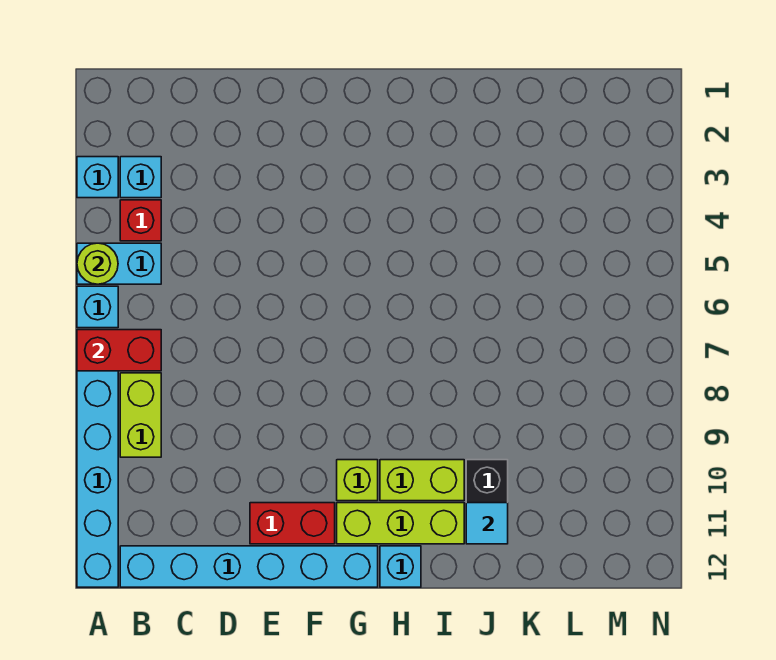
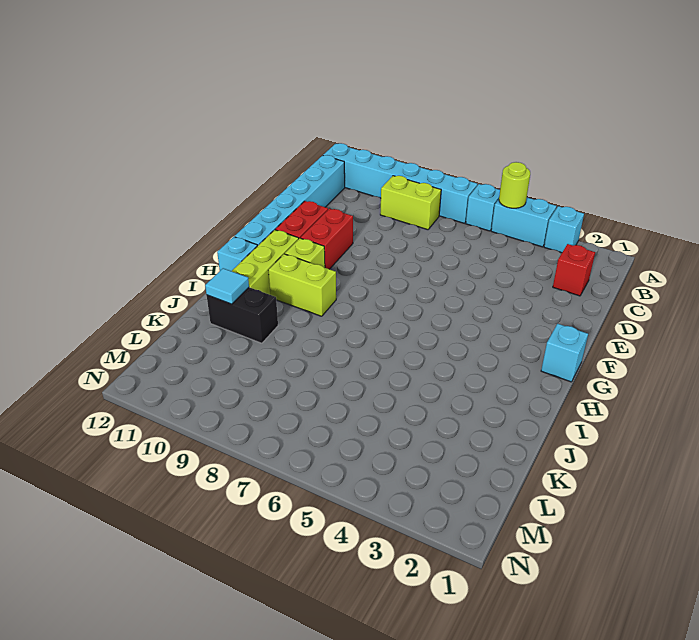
cyan 1x2 brick [77,243,161,284] -> cyan 1x2 brick turned to [491,198,557,247]
red 1x2 brick [77,330,161,371] -> red 1x2 brick moved to [301,209,353,269]
cyan 1x1 brick [120,157,161,198] -> cyan 1x1 brick moved to [541,324,588,382]
red 1x1 brick [120,200,161,241] -> red 1x1 brick moved to [553,244,595,296]
lime 1x2 brick [380,460,464,501] -> lime 1x2 brick turned to [269,254,336,316]

